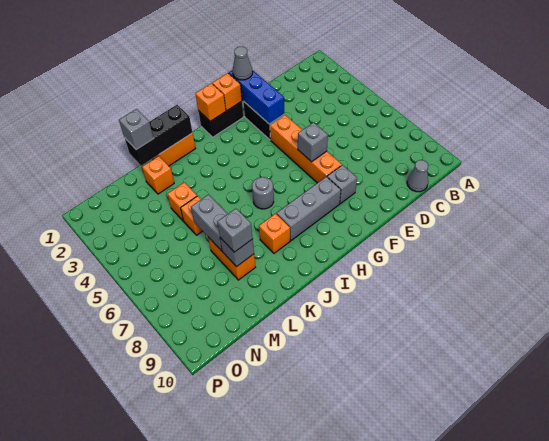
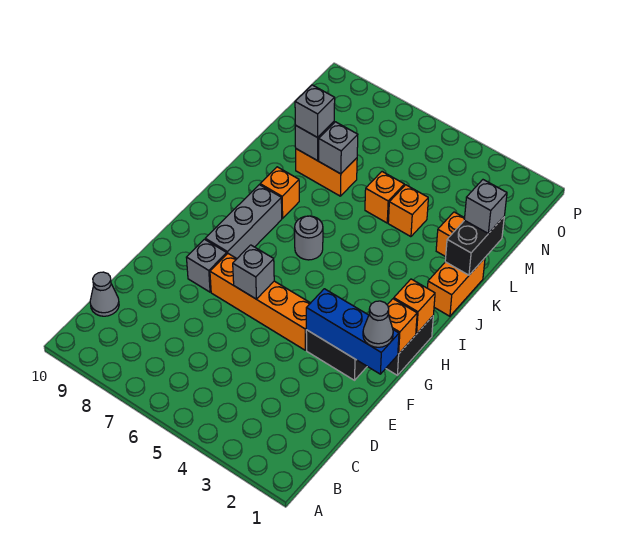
black 1x3 brick [125,105,193,166] -> black 1x2 brick [445,217,504,275]
grey 1x2 brick [191,194,227,251] -> grey 1x1 brick [319,122,358,174]

